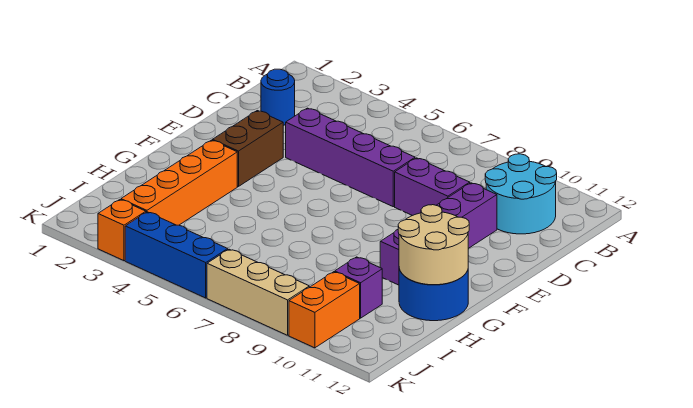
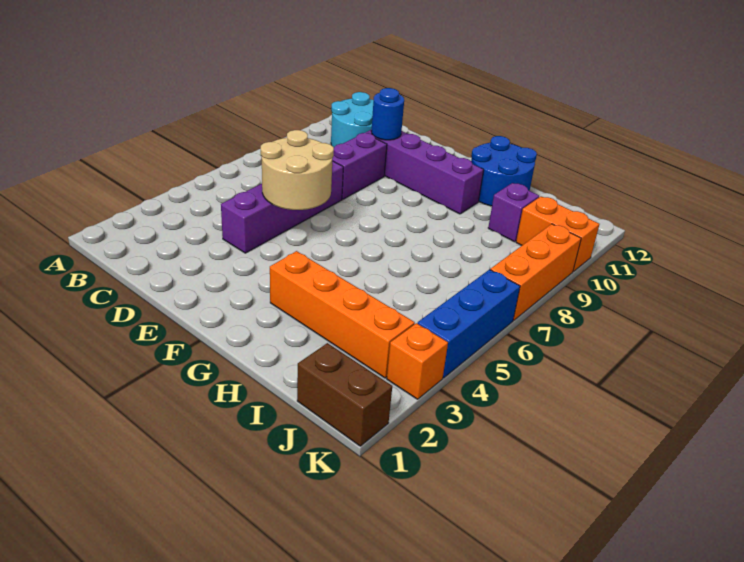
blue 1x1 round brick [261,69,295,125] -> blue 1x1 round brick moved to [371,88,404,140]
brown 1x2 brick [213,111,283,187] -> brown 1x2 brick moved to [297,343,392,446]
tan 2x2 round brick [398,205,469,285] -> tan 2x2 round brick moved to [261,130,334,210]
tan 1x3 brick [207,249,309,335] -> orange 1x3 brick [490,224,581,321]

